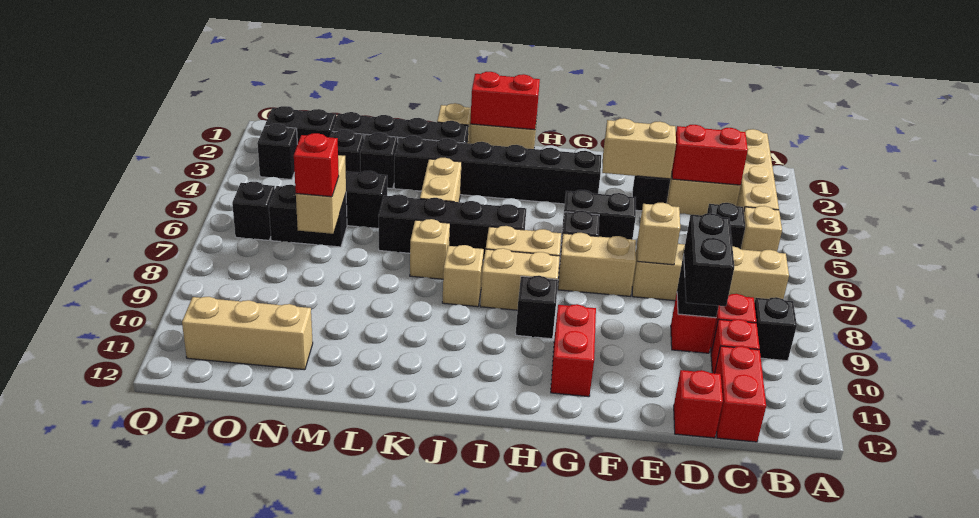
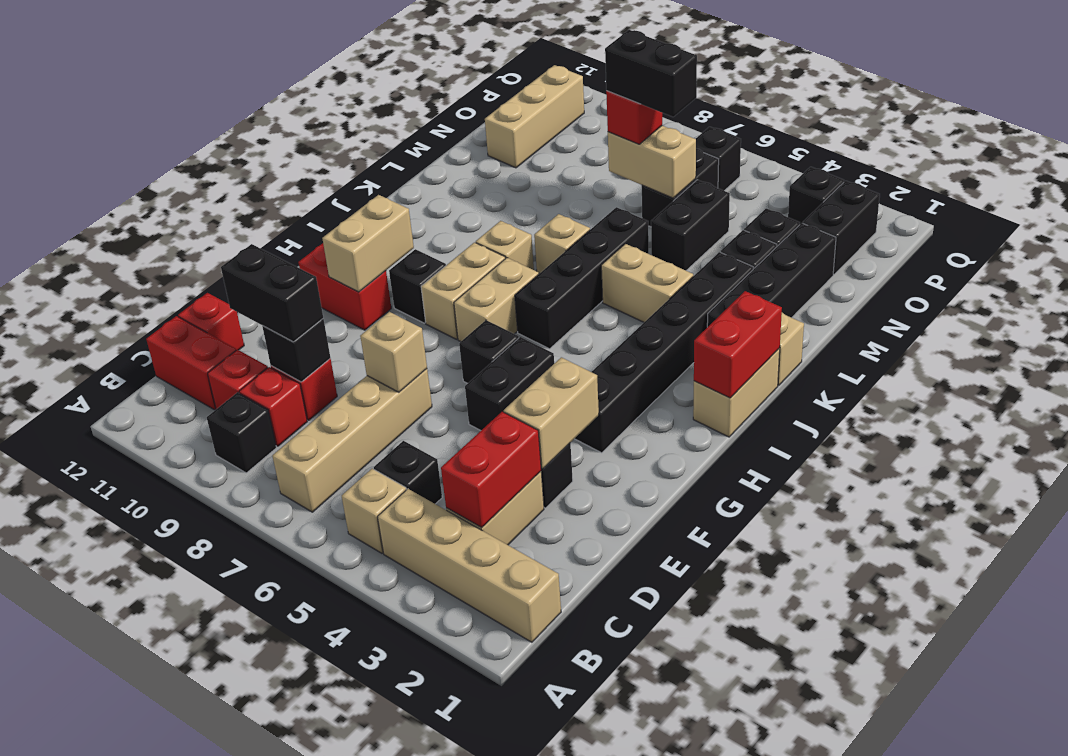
tan 1x2 brick [558,233,636,296] -> tan 1x2 brick moved to [322,195,414,292]
none -> black 1x2 brick [605,30,697,117]

